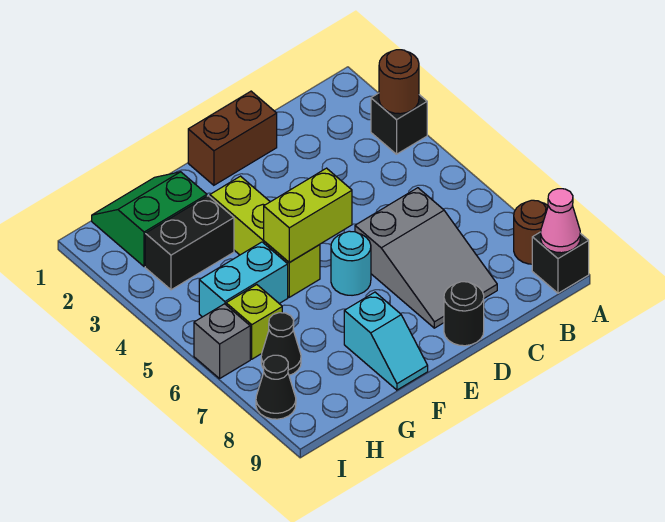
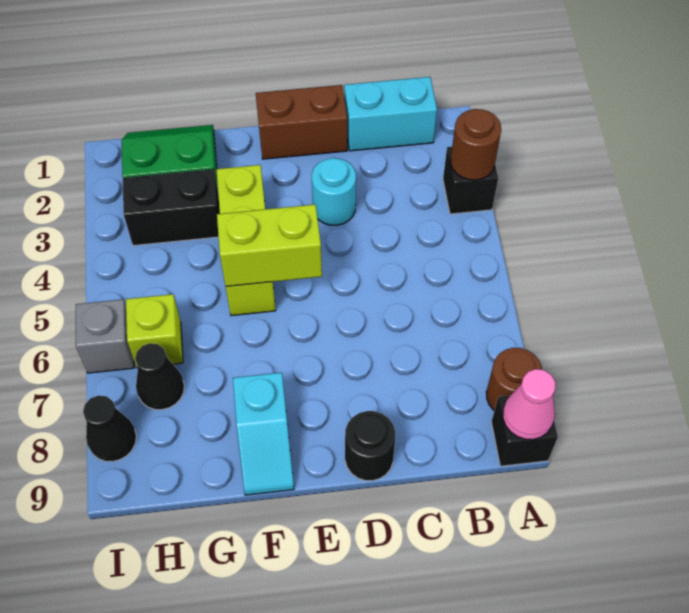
grey 2x3 slope [355,188,497,328] -> none
cyan 1x1 round brick [331,231,371,295] -> cyan 1x1 round brick moved to [312,158,356,225]
cyan 1x2 brick [199,242,288,317] -> cyan 1x2 brick moved to [344,77,437,151]

